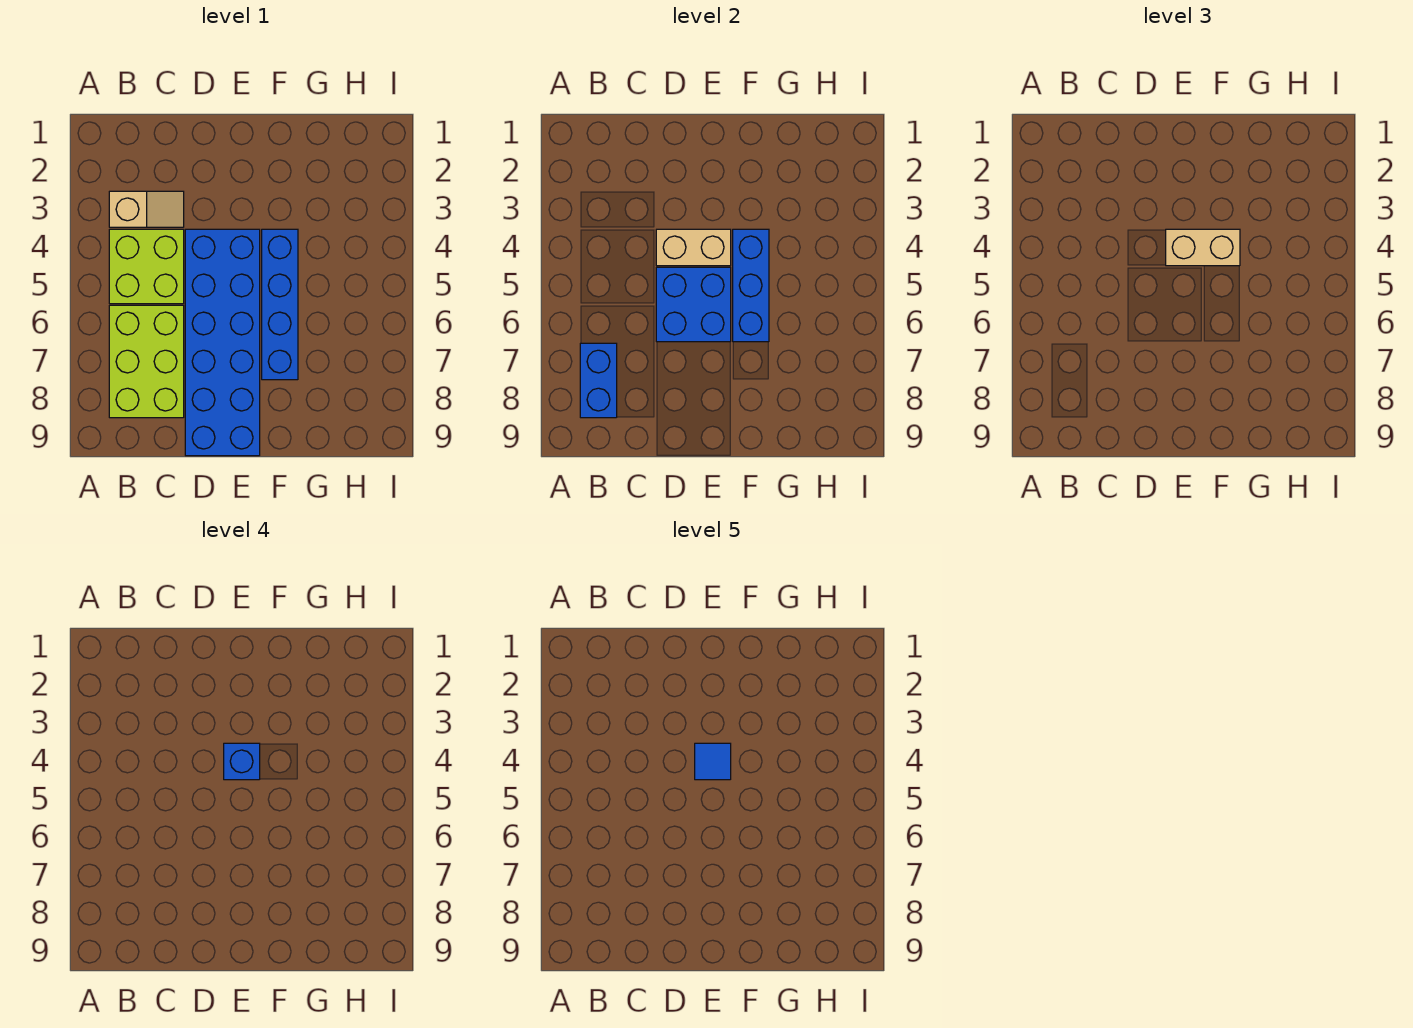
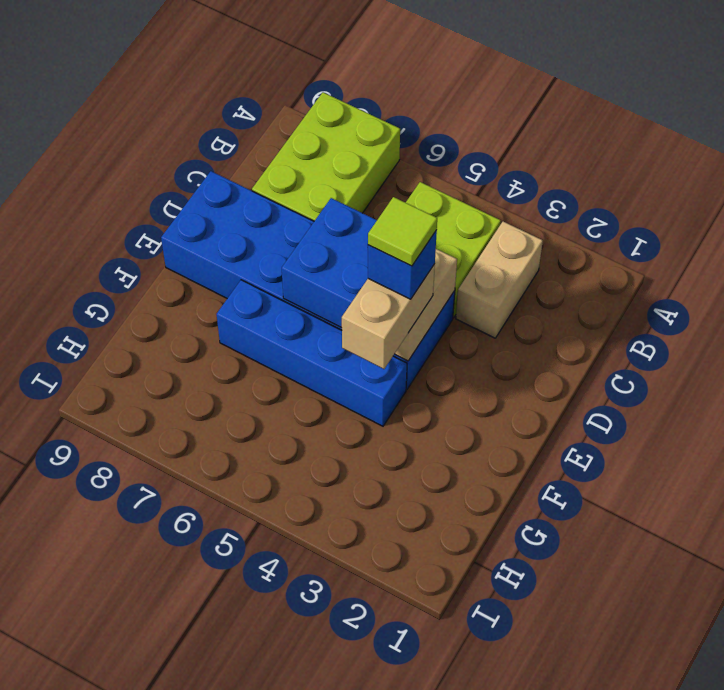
tan 1x2 slope [109,191,184,227] -> tan 1x2 brick [456,221,543,338]
lime 2x3 brick [109,305,184,418] -> lime 2x3 brick turned to [252,92,400,221]
blue 1x2 brick [580,343,617,418] -> none
blue 1x1 tile [695,743,731,780] -> lime 1x1 tile [368,197,437,266]
blue 1x3 brick [733,229,769,342] -> none

